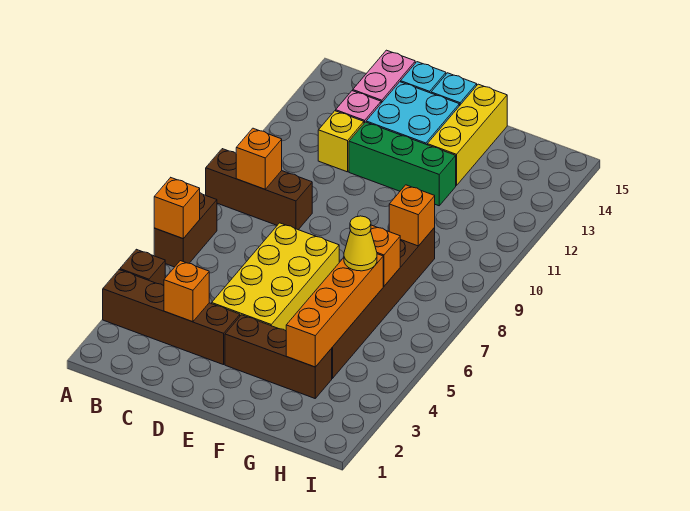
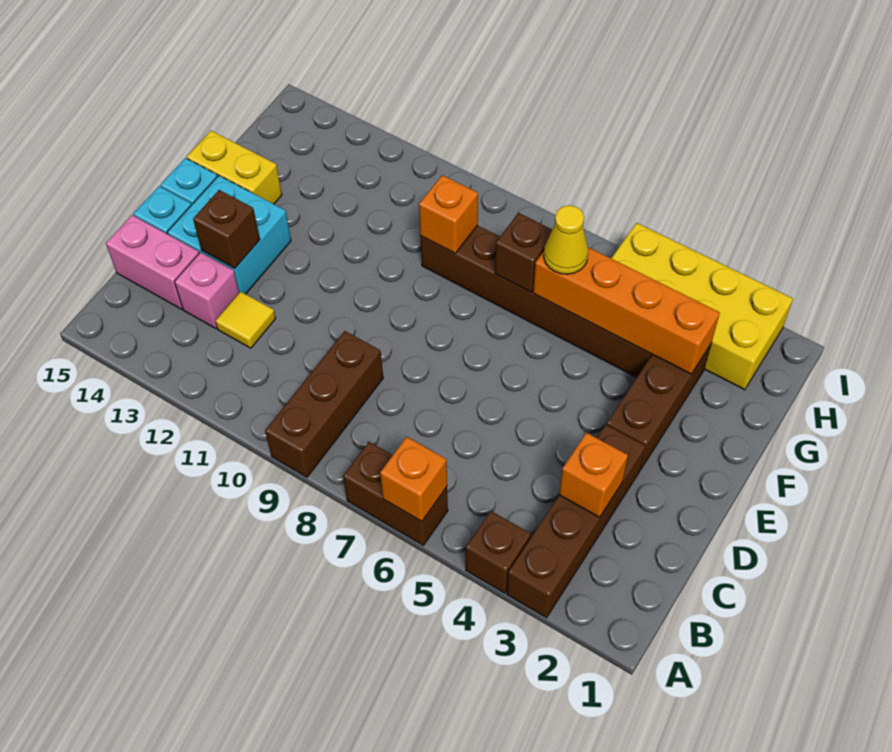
orange 1x1 brick [236,128,282,189] -> none
yellow 1x1 brick [318,111,364,172] -> yellow 1x1 tile [215,291,276,348]
yellow 2x4 brick [212,223,339,331] -> yellow 2x4 brick moved to [611,223,793,390]
green 1x3 brick [349,122,456,206] -> none
none -> brown 1x1 brick [193,190,260,268]
yellow 1x3 brick [427,84,507,186] -> yellow 1x2 brick [187,131,282,204]
orange 1x1 brick [371,225,400,286] -> brown 1x1 brick [495,213,552,292]

